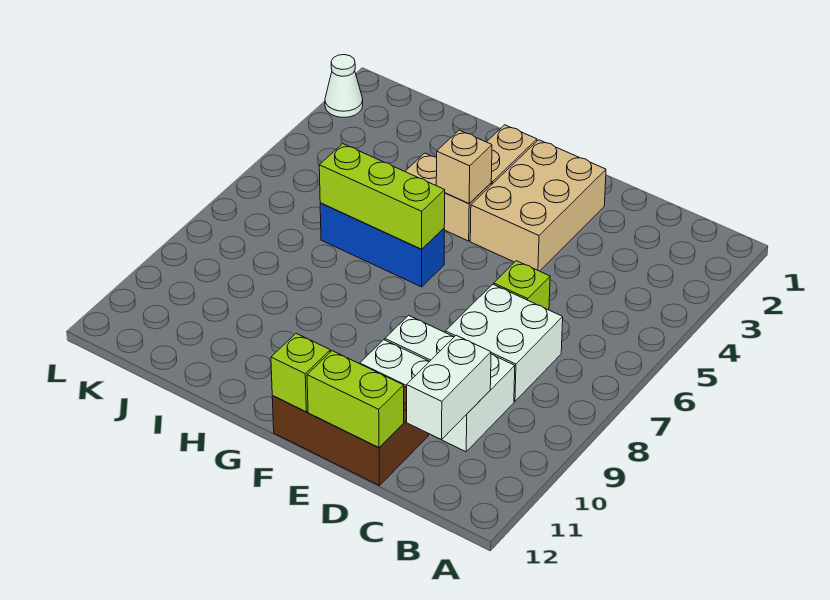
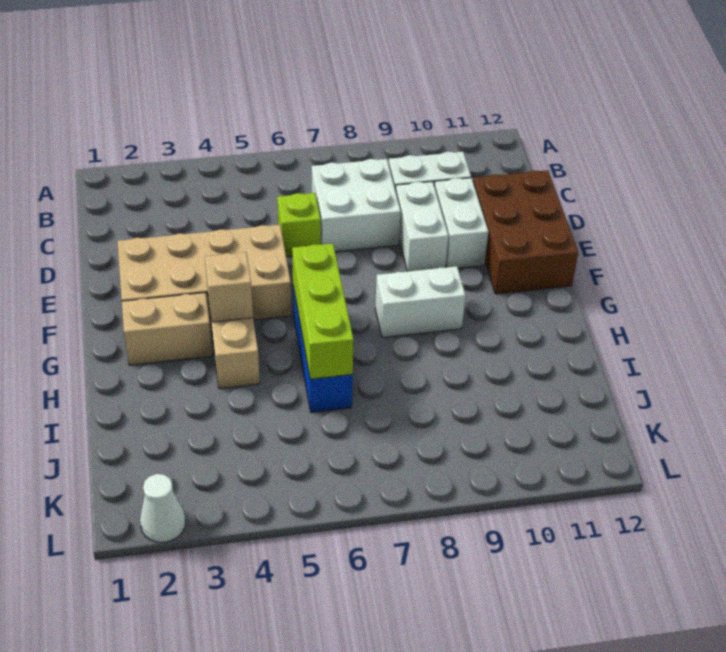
white 1x2 brick [407,335,491,440] -> white 1x2 brick moved to [375,266,466,338]
lime 1x2 brick [307,351,404,447] -> none
tan 2x3 brick [470,140,606,271] -> tan 2x4 brick [117,225,291,325]
lime 1x1 brick [271,333,330,412] -> none

